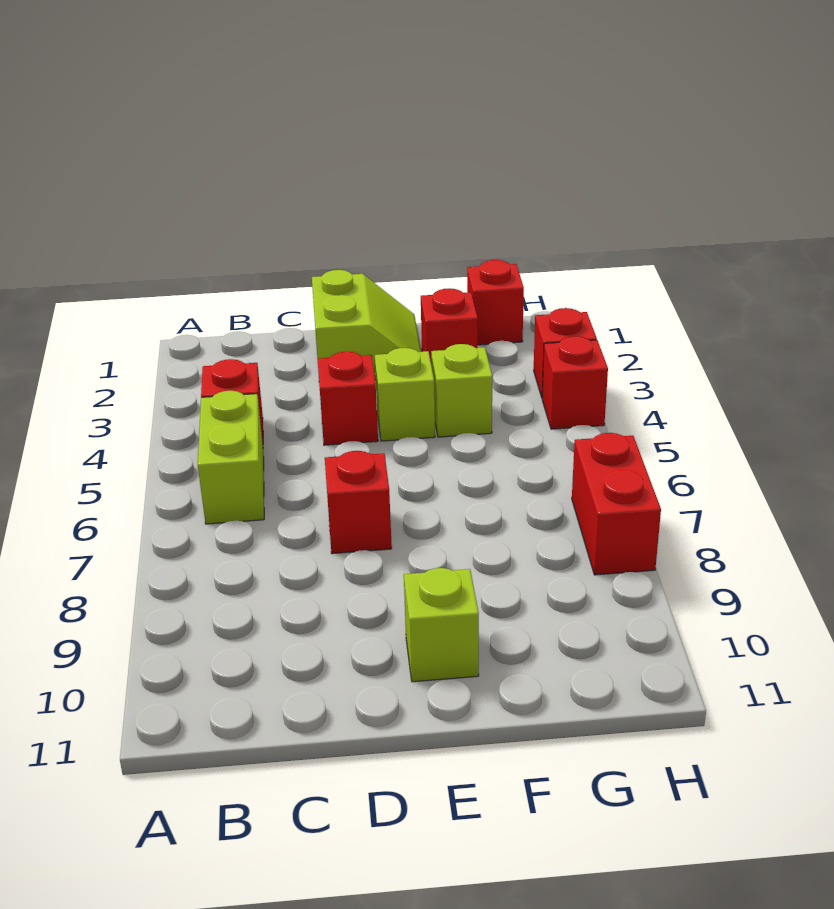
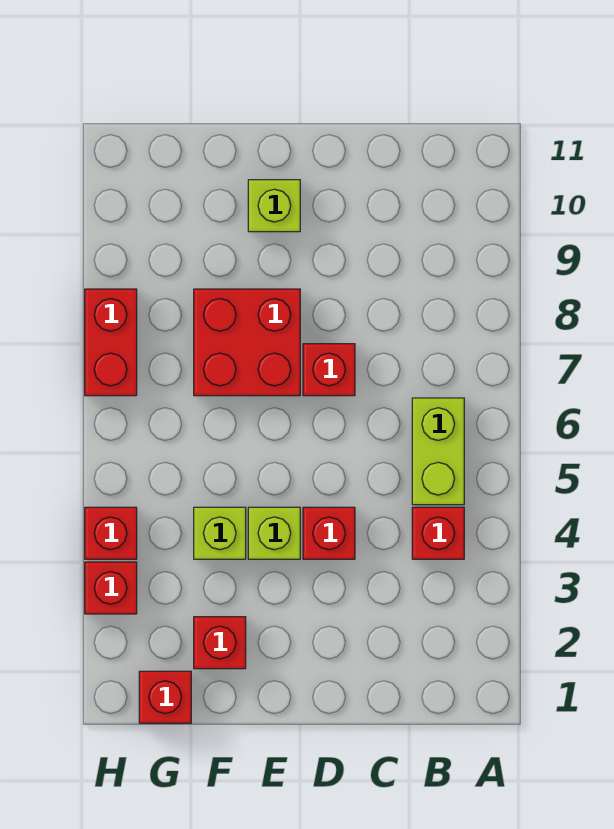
lime 2x2 slope [312,270,421,380] -> none
none -> red 2x2 brick [194,289,300,396]

